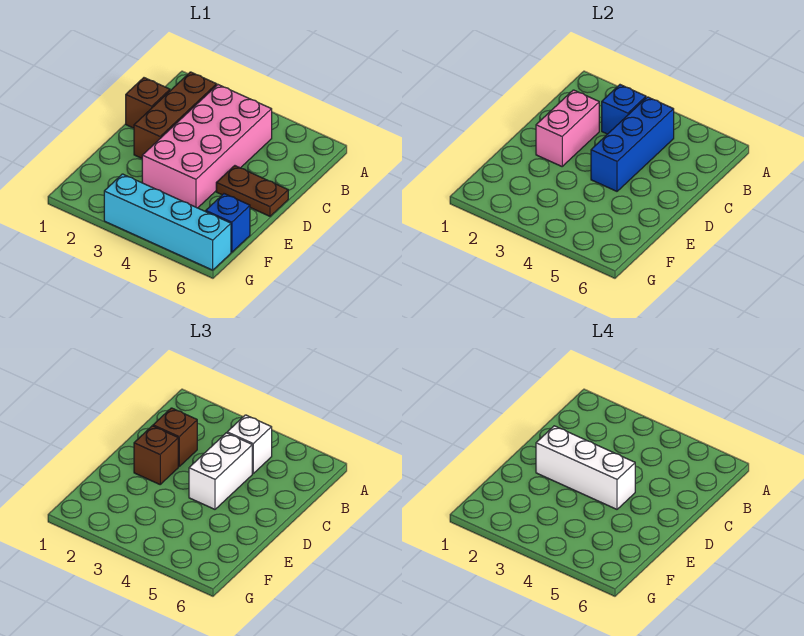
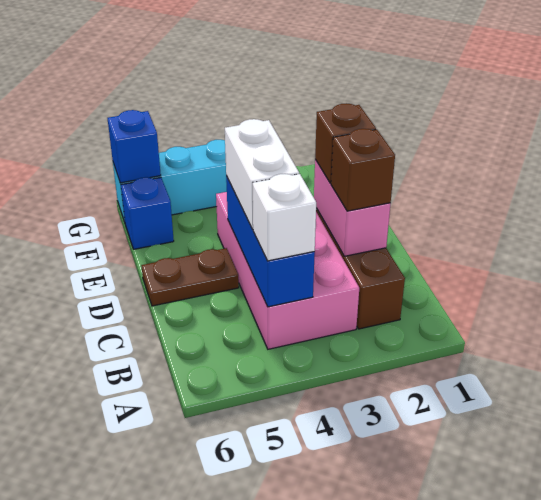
blue 1x1 brick [602,85,646,134] -> blue 1x1 brick moved to [108,110,161,183]
brown 1x1 brick [126,78,170,128] -> none
white 1x3 brick [536,426,635,509] -> none

